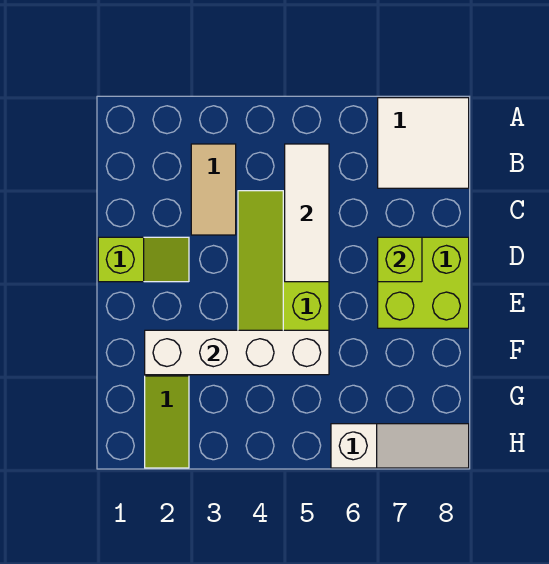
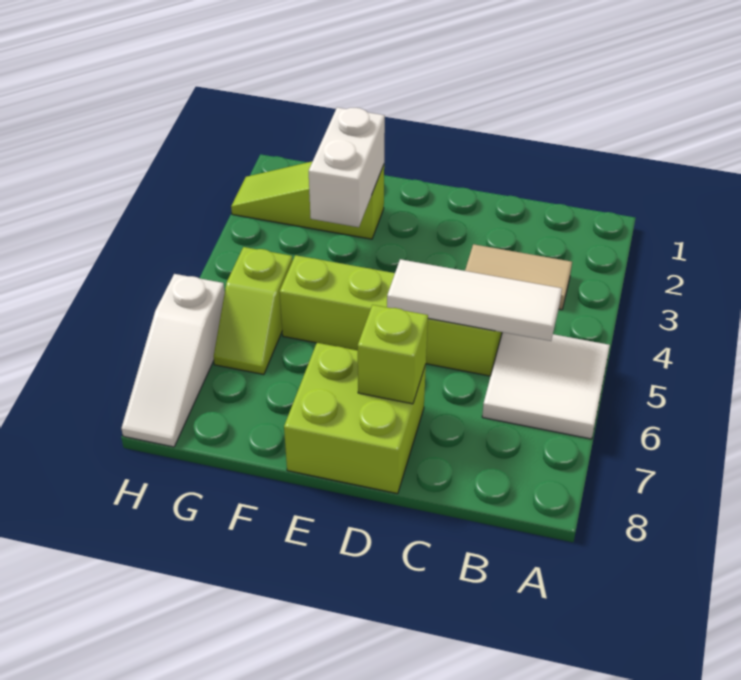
white 2x2 tile [378,98,469,188] -> white 2x2 tile moved to [482,332,610,439]
lime 1x2 slope [98,237,189,282] -> lime 1x2 slope moved to [214,247,293,375]
white 1x4 brick [145,330,329,375] -> white 1x2 brick [309,108,385,227]

